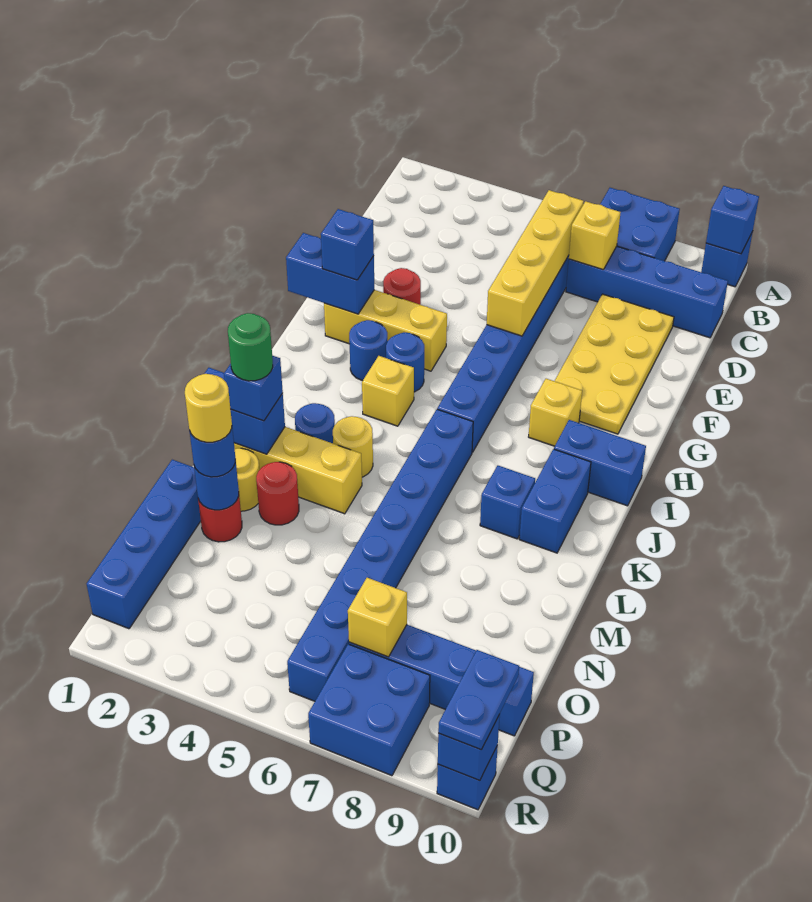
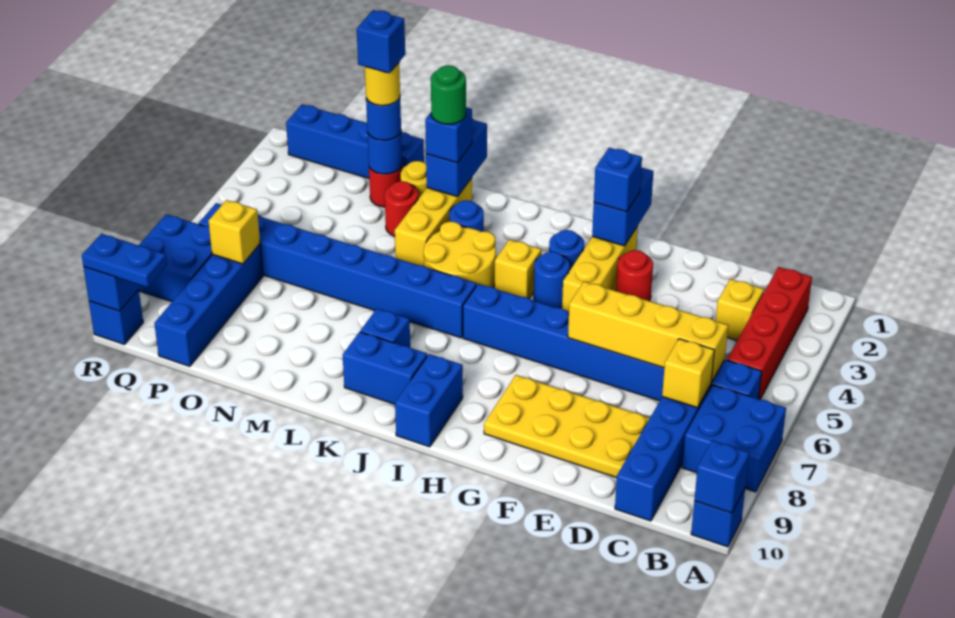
none -> red 1x4 brick [727,267,812,399]
yellow 1x1 brick [529,379,582,446] -> yellow 1x1 brick moved to [716,279,764,340]
yellow 1x1 round brick [333,416,373,477] -> yellow 2x2 round brick [424,221,496,288]
none -> blue 1x1 brick [357,10,405,73]

